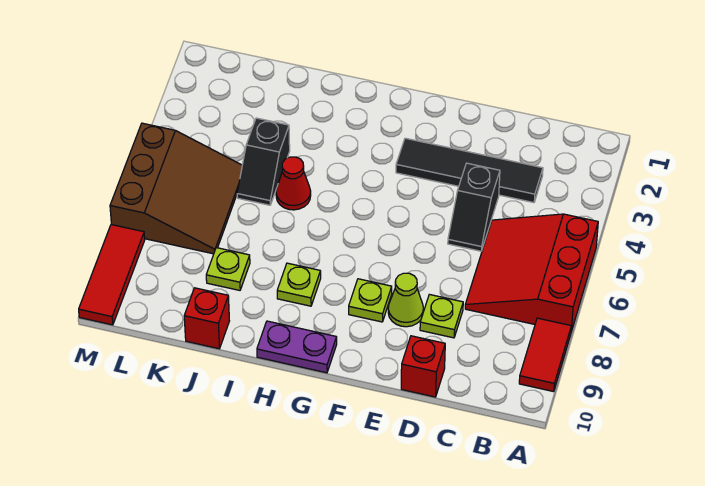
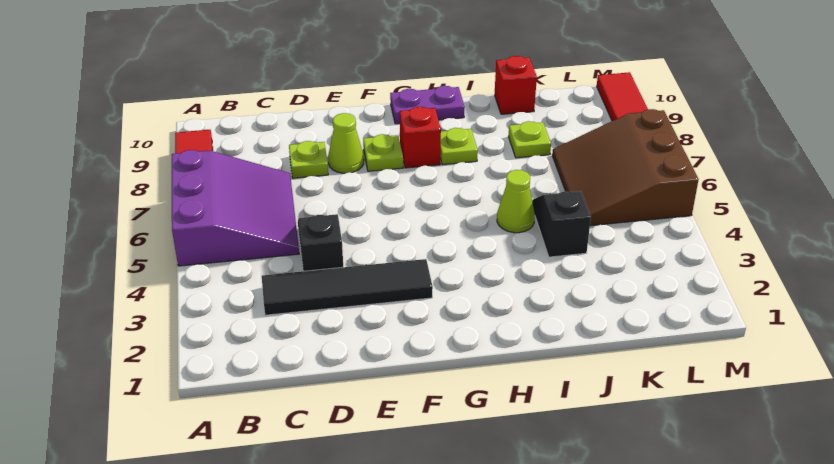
red 3x3 slope [465,214,598,332] -> purple 3x3 slope [172,150,299,266]
red 1x1 brick [401,336,445,397] -> red 1x1 brick moved to [400,107,441,168]
red 1x1 cone [276,157,311,210] -> lime 1x1 cone [497,170,535,233]

